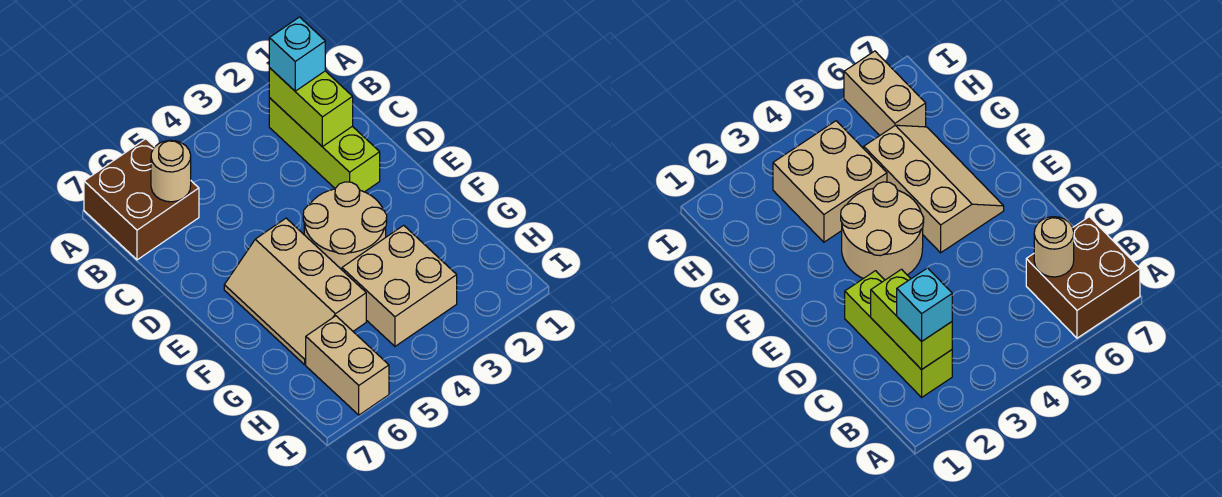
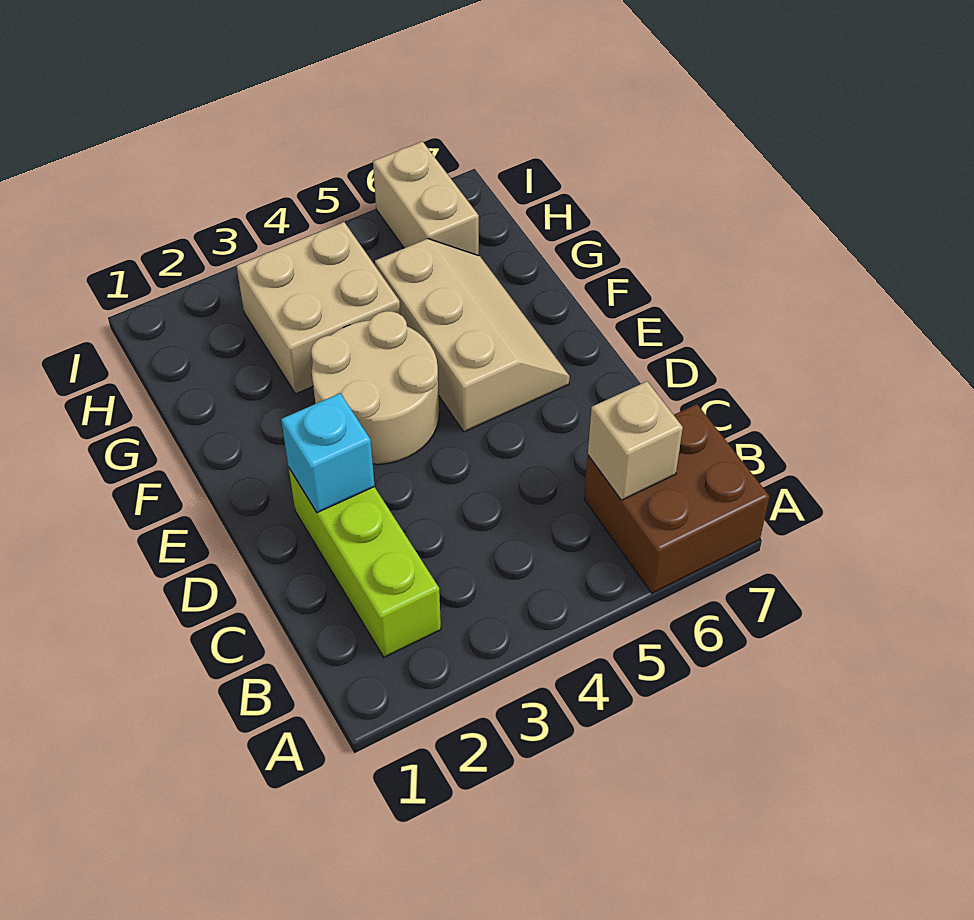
lime 1x2 brick [269,68,353,147] -> none
cyan 1x1 brick [269,17,325,91] -> cyan 1x1 brick moved to [281,393,375,513]
tan 1x1 round brick [151,140,191,202] -> tan 1x1 brick [588,382,683,500]

